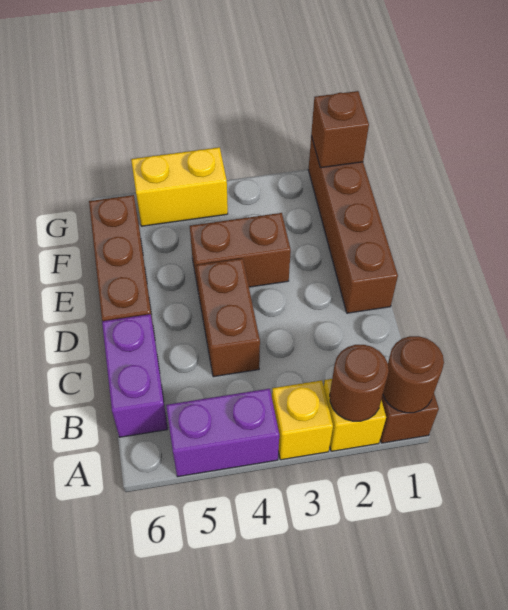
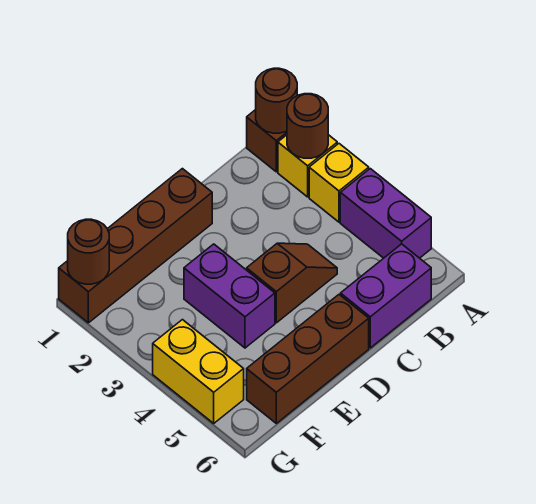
brown 1x2 brick [196,258,260,377] -> brown 1x2 slope [247,243,337,323]
brown 1x2 brick [190,213,291,293] -> purple 1x2 brick [184,244,275,348]
brown 1x1 brick [311,91,369,168] -> brown 1x1 round brick [68,219,109,284]

